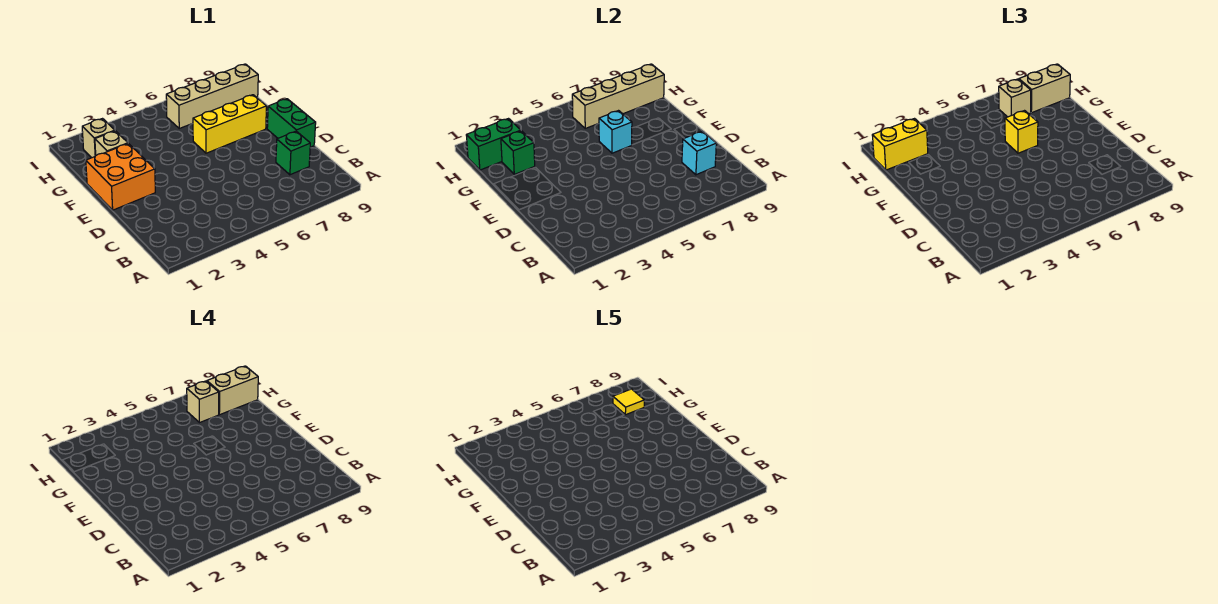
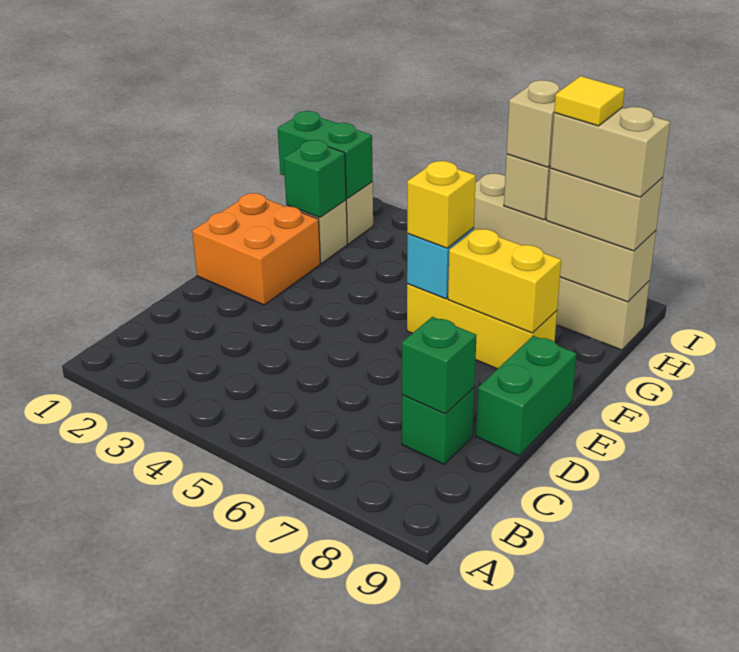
cyan 1x1 brick [682,131,716,175] -> green 1x1 brick [402,317,477,414]
yellow 1x2 brick [872,119,928,170] -> yellow 1x2 brick moved to [448,229,561,333]

